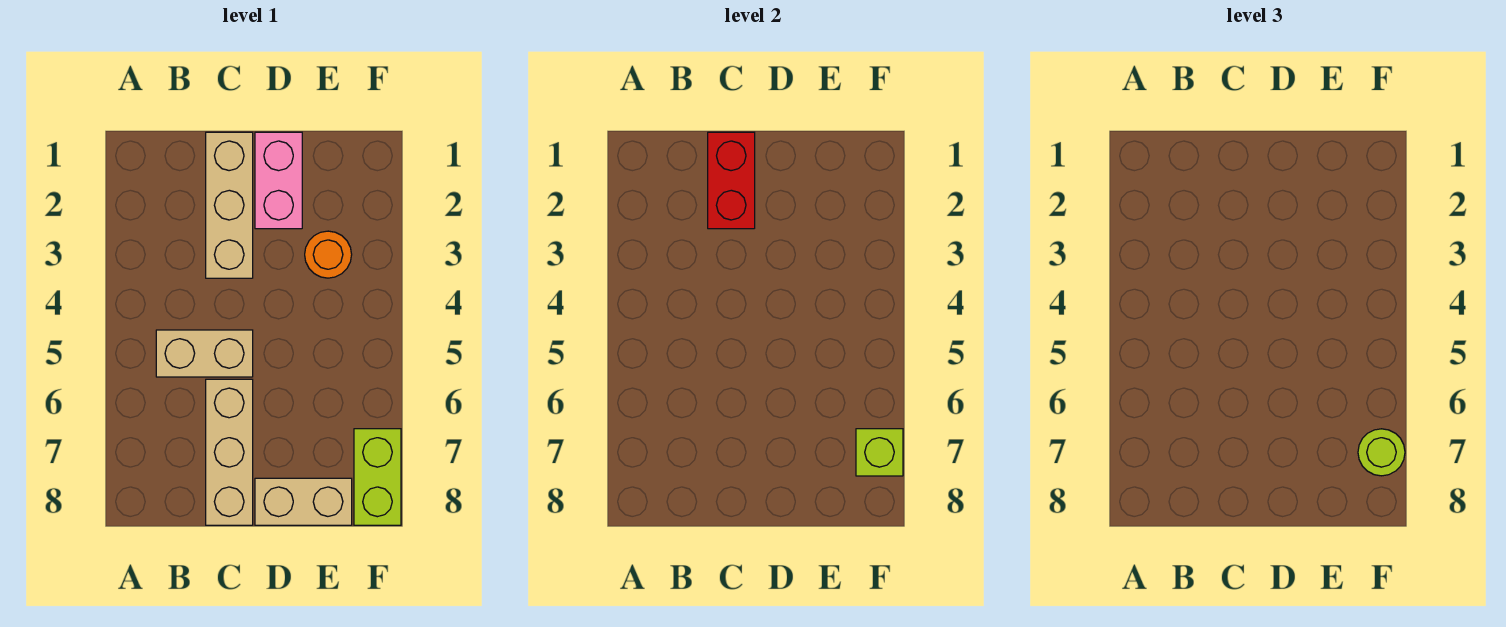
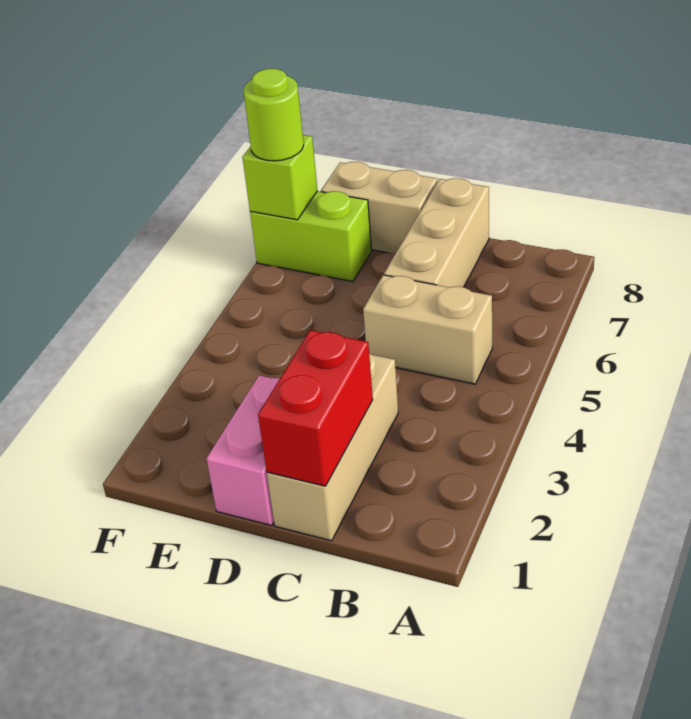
orange 1x1 round brick [305,231,352,278] -> none
lime 1x2 brick [354,429,401,525] -> lime 1x2 brick turned to [250,191,372,282]

